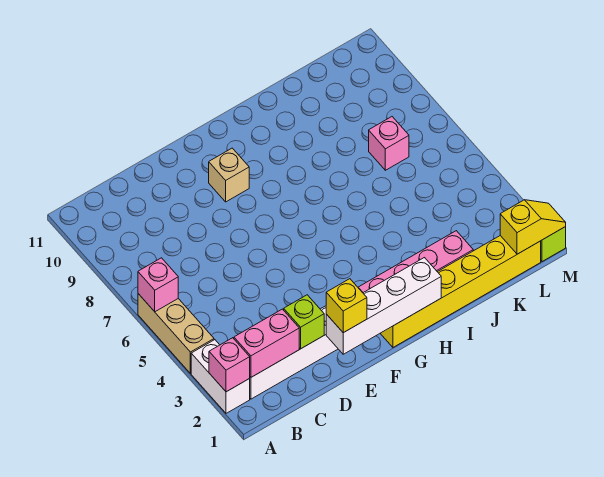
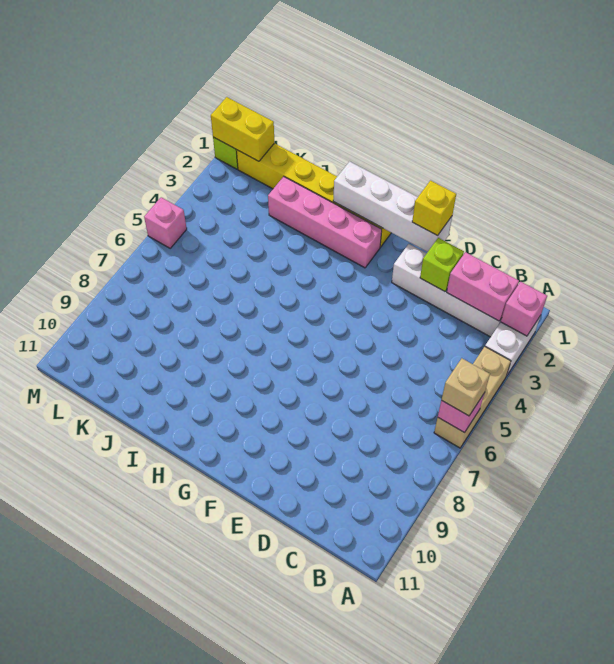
tan 1x1 brick [209,148,249,202] -> tan 1x1 brick moved to [442,358,490,416]
pink 1x1 brick [369,117,409,170] -> pink 1x1 brick moved to [144,197,187,248]
yellow 1x2 slope [500,200,566,254] -> yellow 1x2 brick [211,97,274,161]

